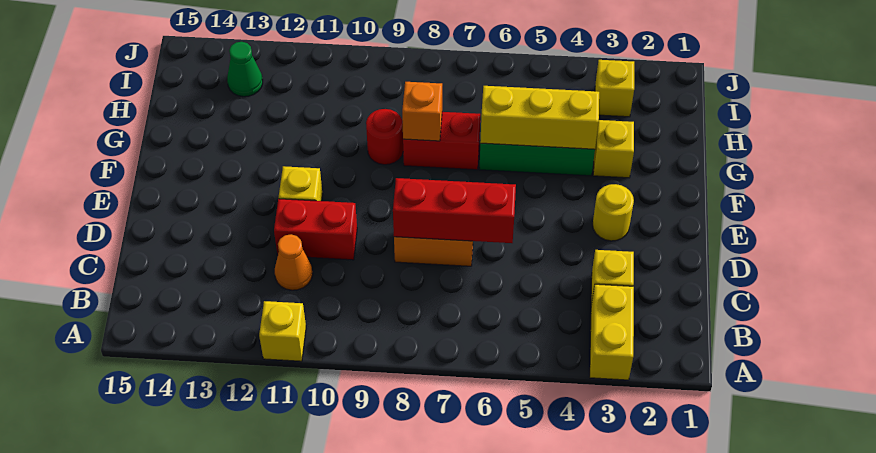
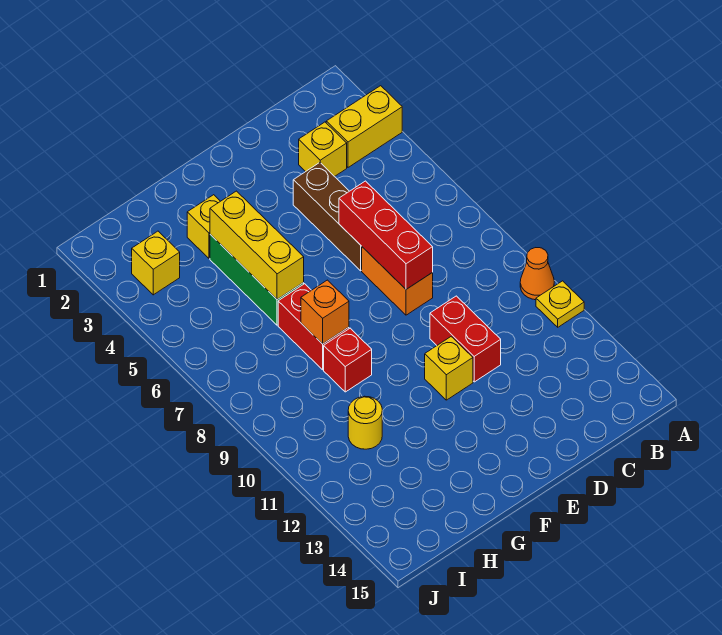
yellow 1x1 brick [259,301,306,361] -> yellow 1x1 plate [536,281,584,327]
orange 1x1 cone [275,234,313,290] -> orange 1x1 cone moved to [520,248,554,300]
none -> brown 1x3 brick [293,163,362,271]
yellow 1x1 round brick [593,184,634,241] -> yellow 1x1 round brick moved to [348,396,382,449]
red 1x1 round brick [366,109,403,165] -> red 1x1 brick [324,328,372,392]
green 1x1 cone [227,42,263,97] -> none

